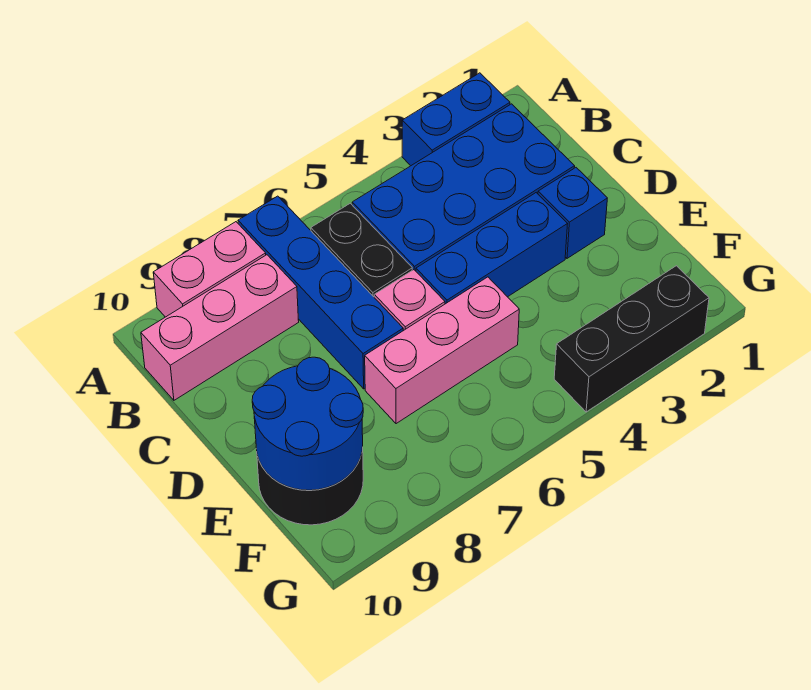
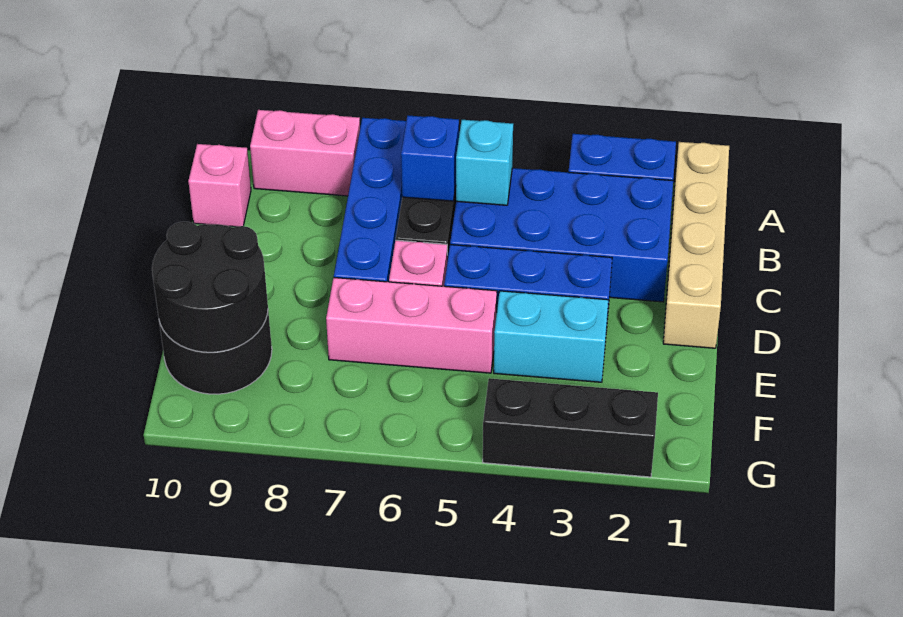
none -> tan 1x4 brick [663,142,729,348]
none -> cyan 1x1 brick [456,120,513,205]
pink 1x3 brick [141,255,299,400] -> pink 1x1 brick [188,144,251,227]
blue 1x1 brick [538,168,607,258] -> blue 1x1 brick moved to [401,115,459,201]
none -> cyan 1x2 brick [494,291,608,382]
blue 2x2 round brick [252,357,363,490] -> black 2x2 round brick [152,222,268,352]

